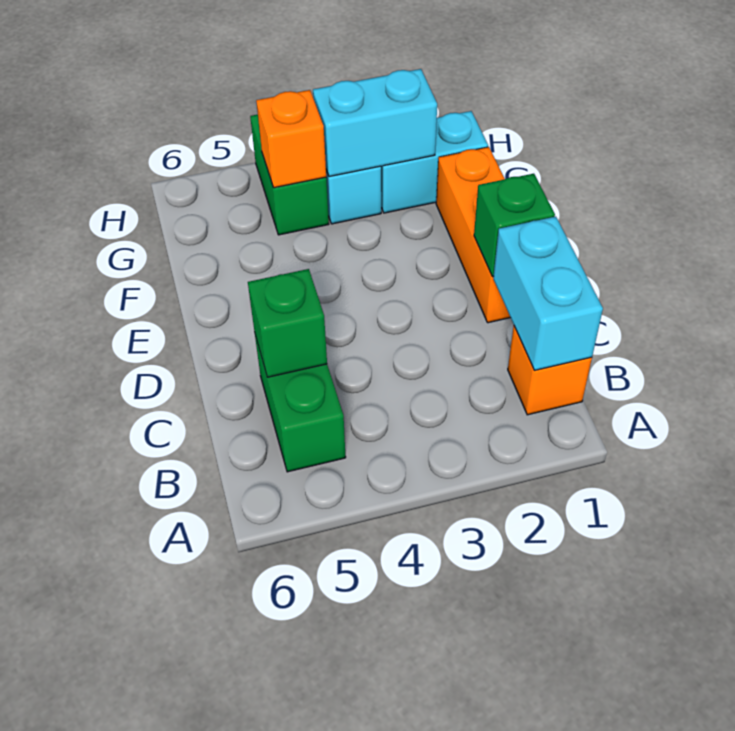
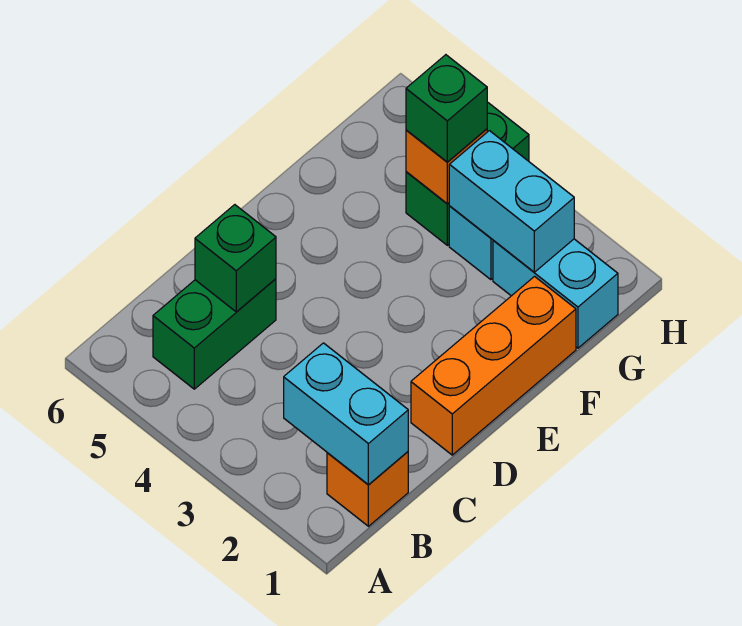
cyan 1x2 brick [493,217,603,370] -> cyan 1x2 brick turned to [284,343,408,485]
green 1x1 brick [474,174,555,277] -> green 1x1 brick moved to [406,55,487,162]

